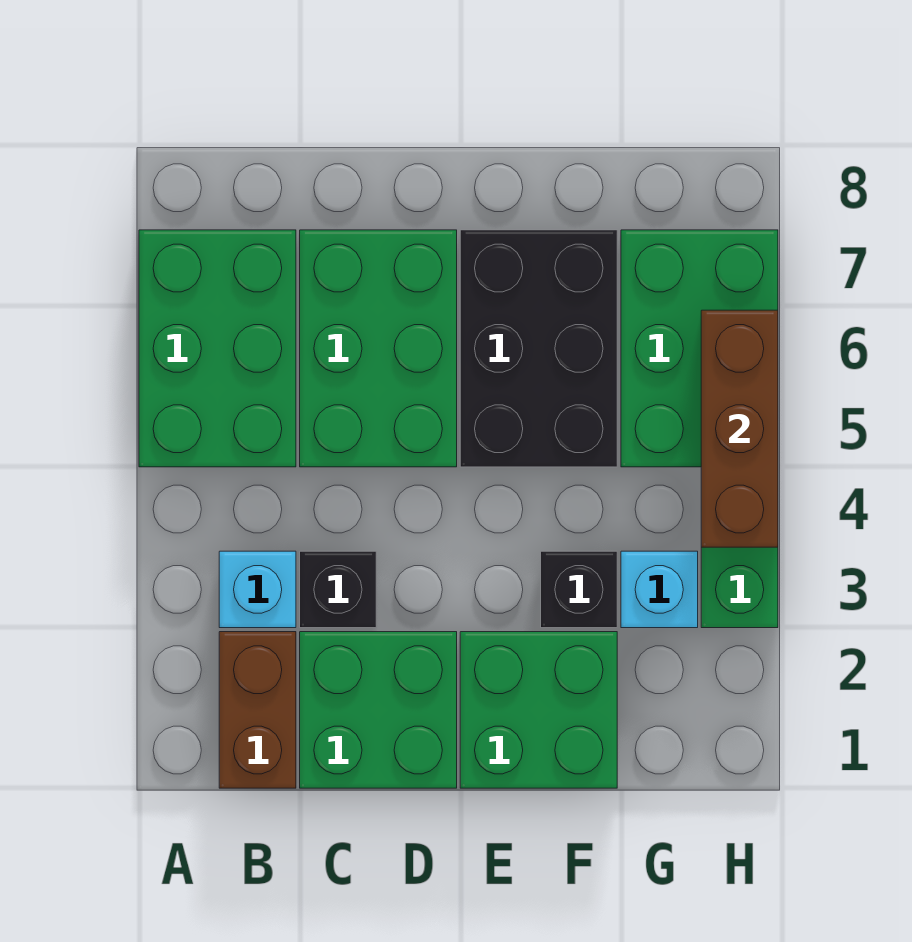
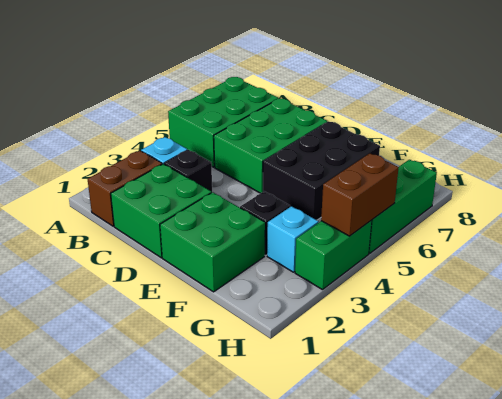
green 2x3 brick [621,230,778,467] -> green 1x3 brick [369,160,437,253]
brown 1x3 brick [701,310,778,547] -> brown 1x2 brick [321,153,399,236]

